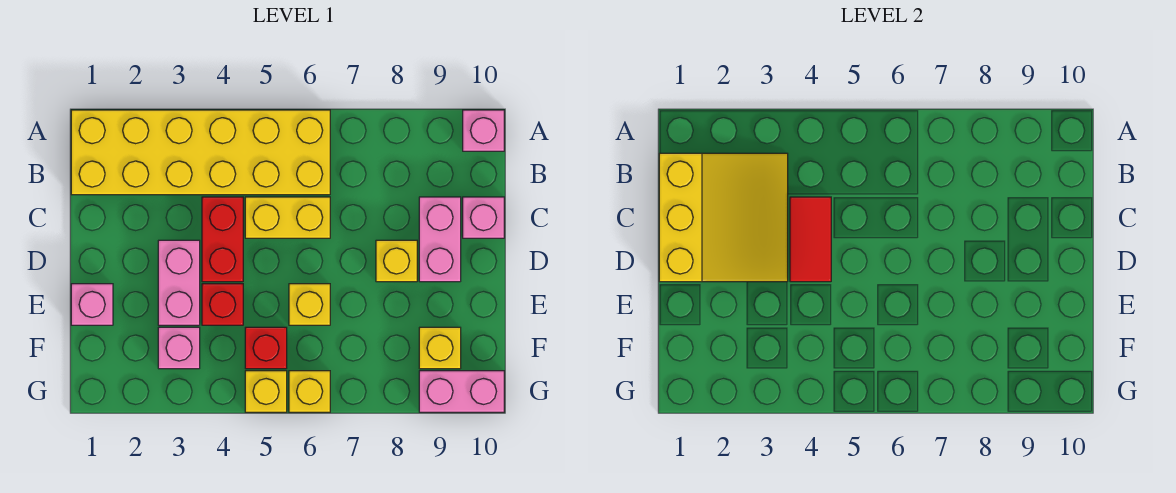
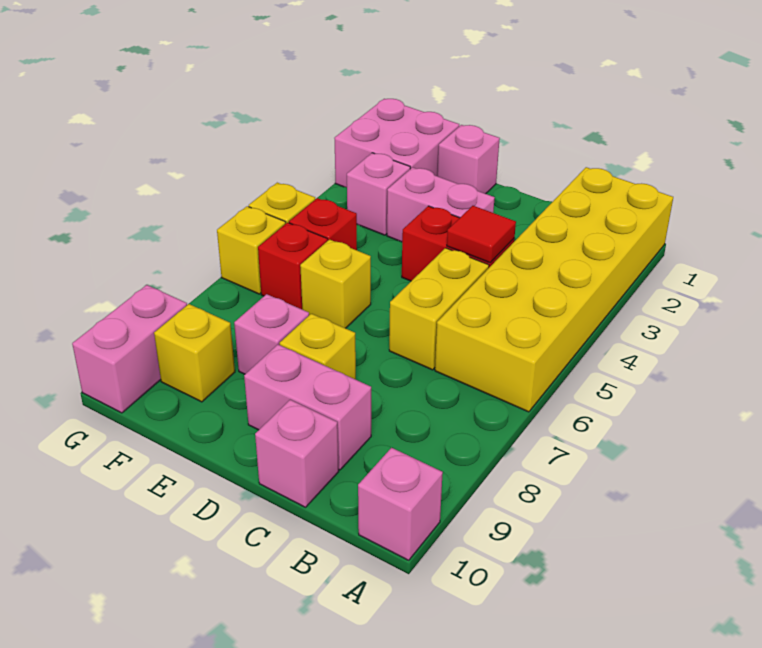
yellow 3x3 slope [659,153,788,282] -> none
red 1x2 tile [790,197,831,282] -> red 1x1 tile [447,206,516,263]
red 1x1 brick [202,284,243,325] -> red 1x1 brick moved to [258,223,327,309]
none -> pink 1x1 brick [234,294,309,374]
none -> pink 2x2 brick [334,99,459,188]

